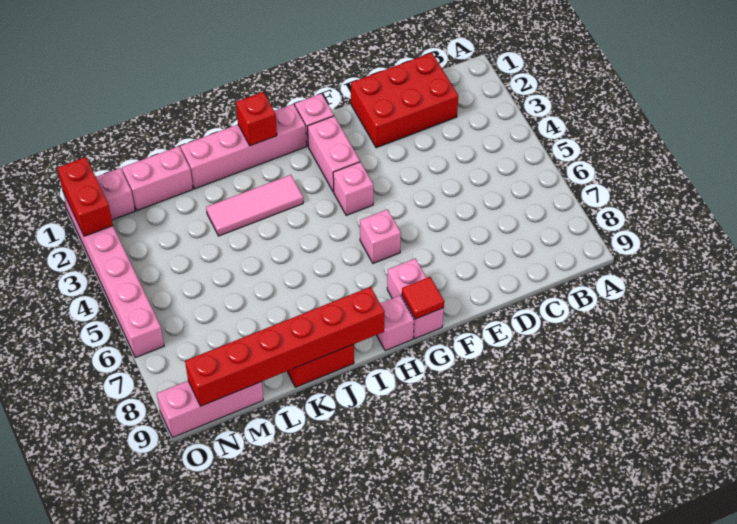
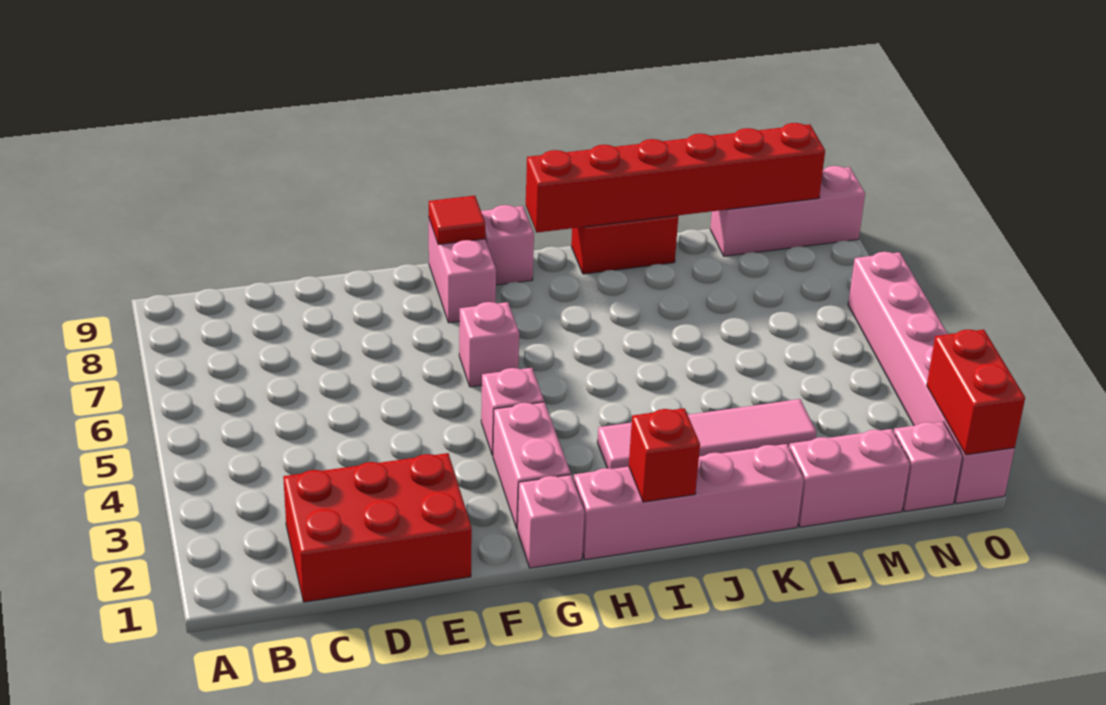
pink 1x3 tile [206,175,303,236] -> pink 1x4 tile [597,399,816,469]

